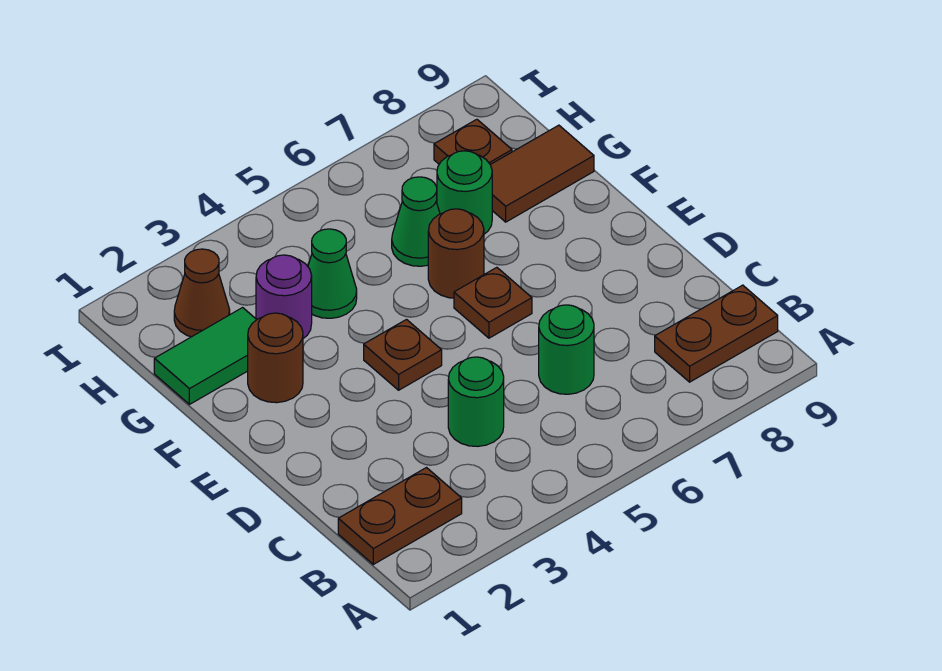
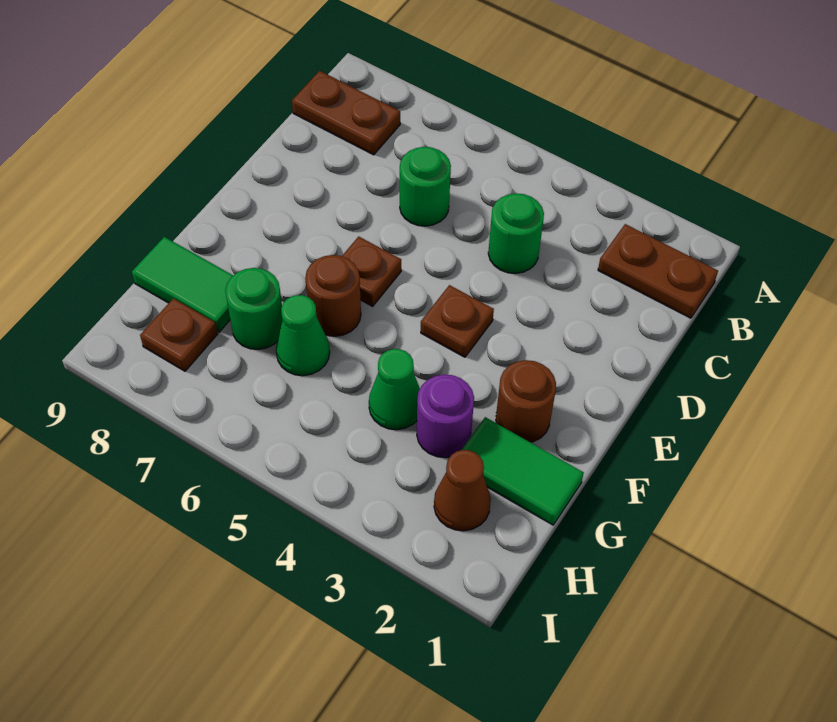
brown 1x2 tile [491,125,594,222] -> green 1x2 tile [132,237,233,332]

